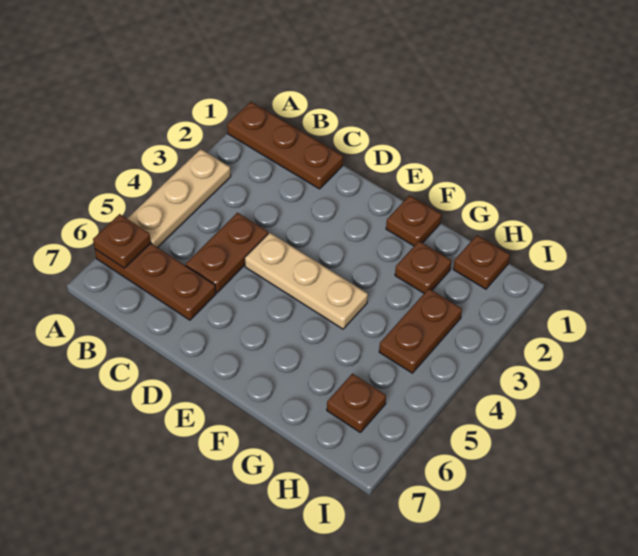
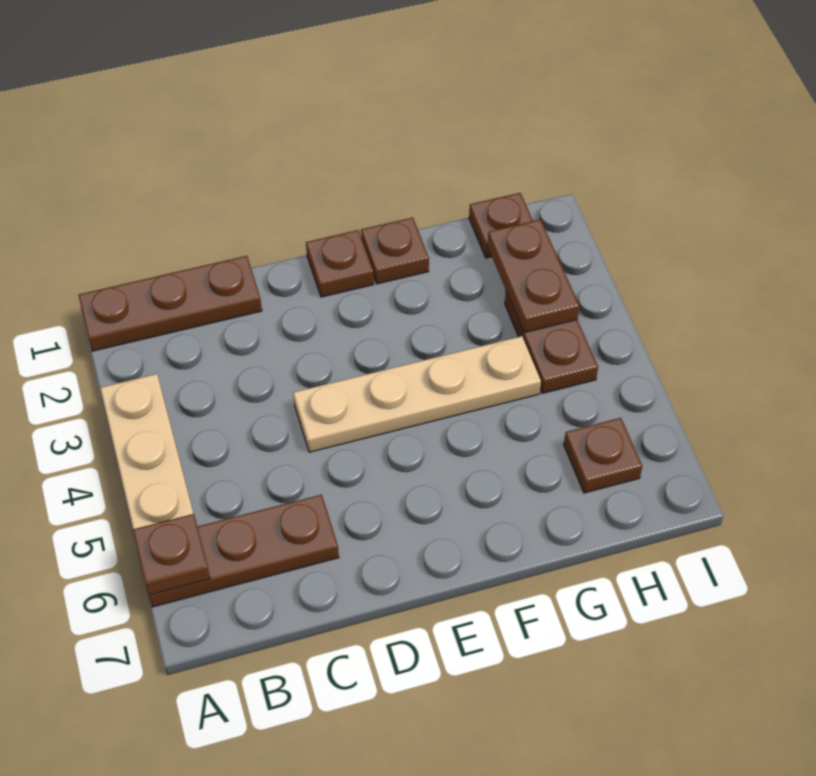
brown 1x2 plate [186,213,268,293] -> brown 1x2 plate moved to [487,219,579,333]
tan 1x3 plate [245,233,368,329] -> tan 1x4 plate [293,336,541,452]
brown 1x1 plate [395,241,451,293] -> brown 1x1 plate moved to [306,230,374,297]

